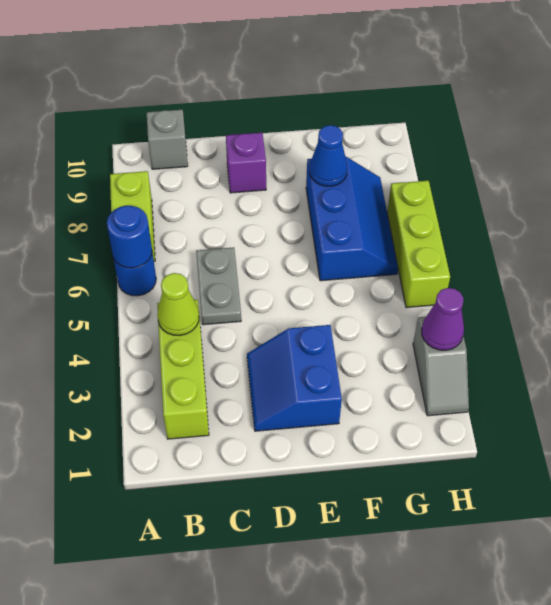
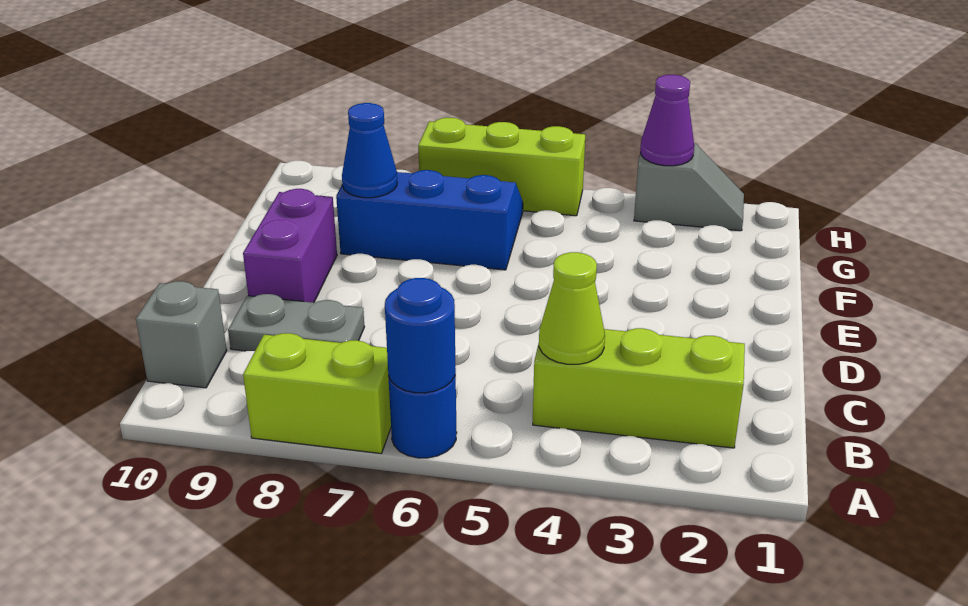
grey 1x2 plate [196,247,241,325] -> grey 1x2 plate moved to [228,294,364,351]
blue 2x2 slope [247,325,342,431] -> none
purple 1x1 brick [226,133,266,193] -> purple 1x2 brick [243,189,337,303]

